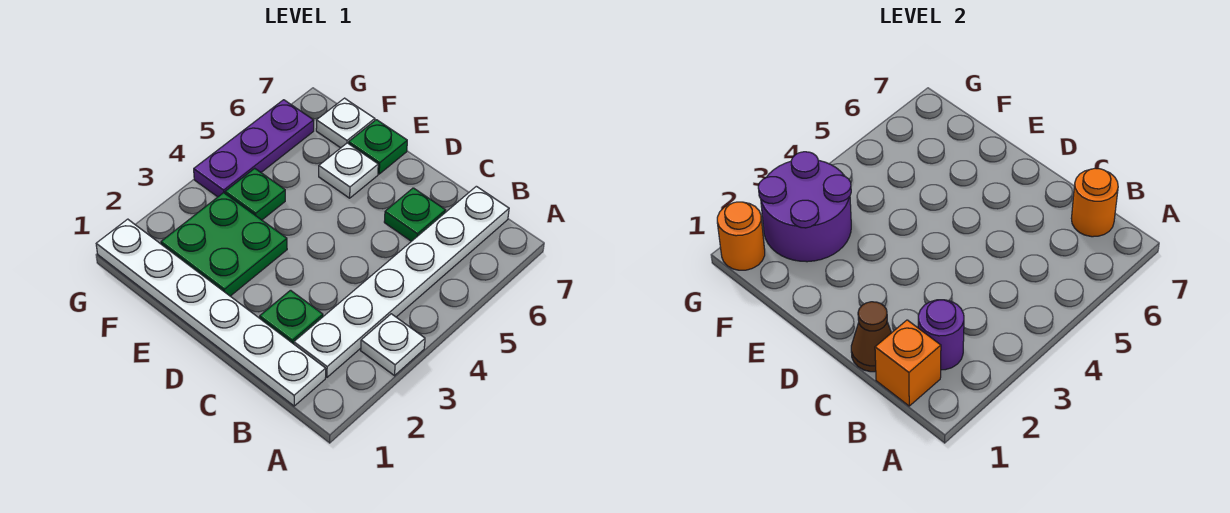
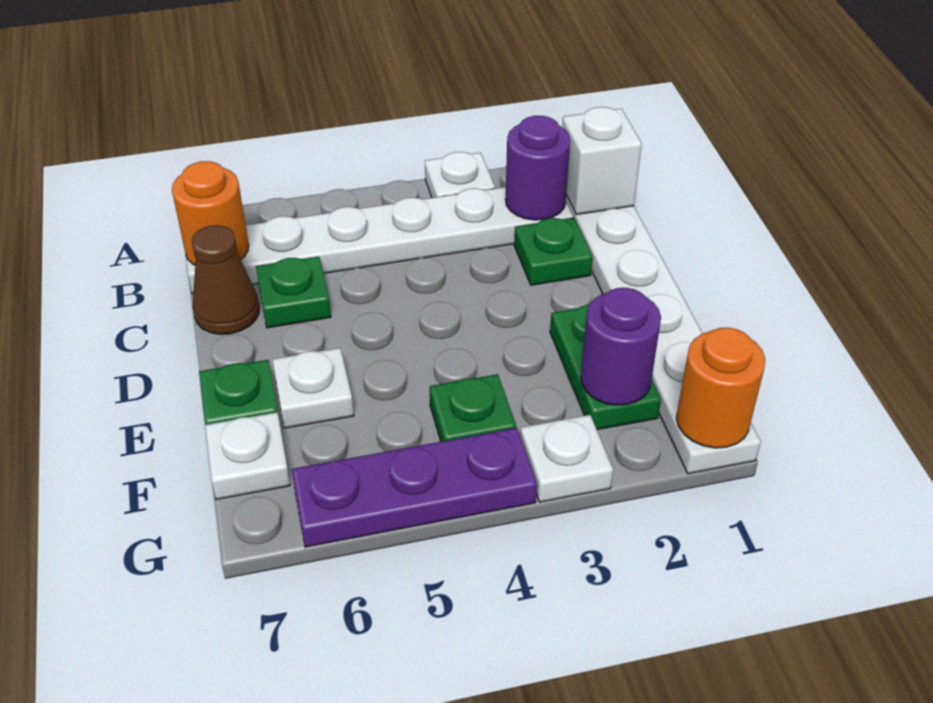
orange 1x1 brick [875,320,941,406] -> white 1x1 brick [562,107,642,215]
brown 1x1 cone [851,302,891,372] -> brown 1x1 cone moved to [192,225,259,334]
green 2x2 plate [161,193,287,296] -> green 1x2 plate [550,305,661,430]
purple 2x2 round brick [758,152,851,262] -> purple 1x1 round brick [581,288,661,405]
none -> white 1x1 plate [520,415,613,502]

